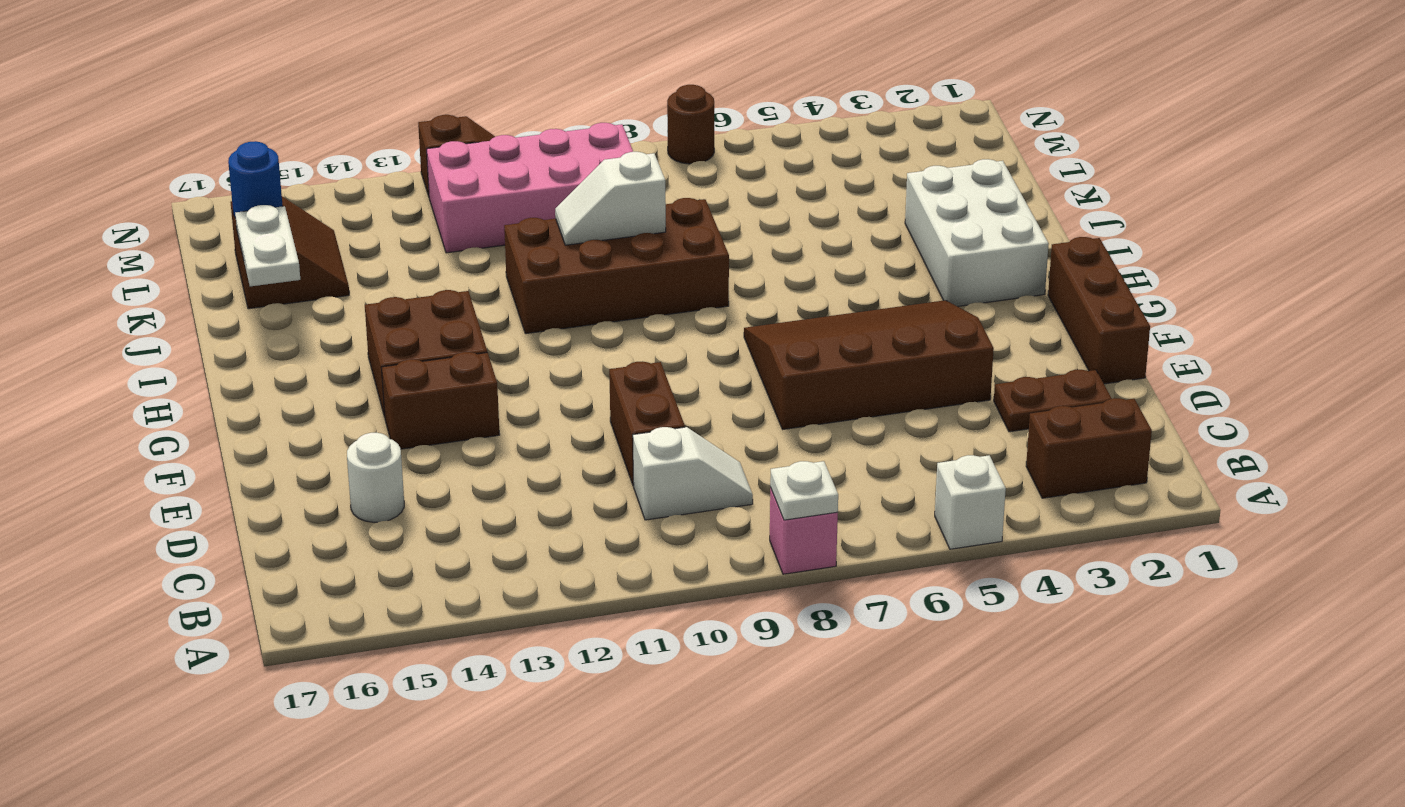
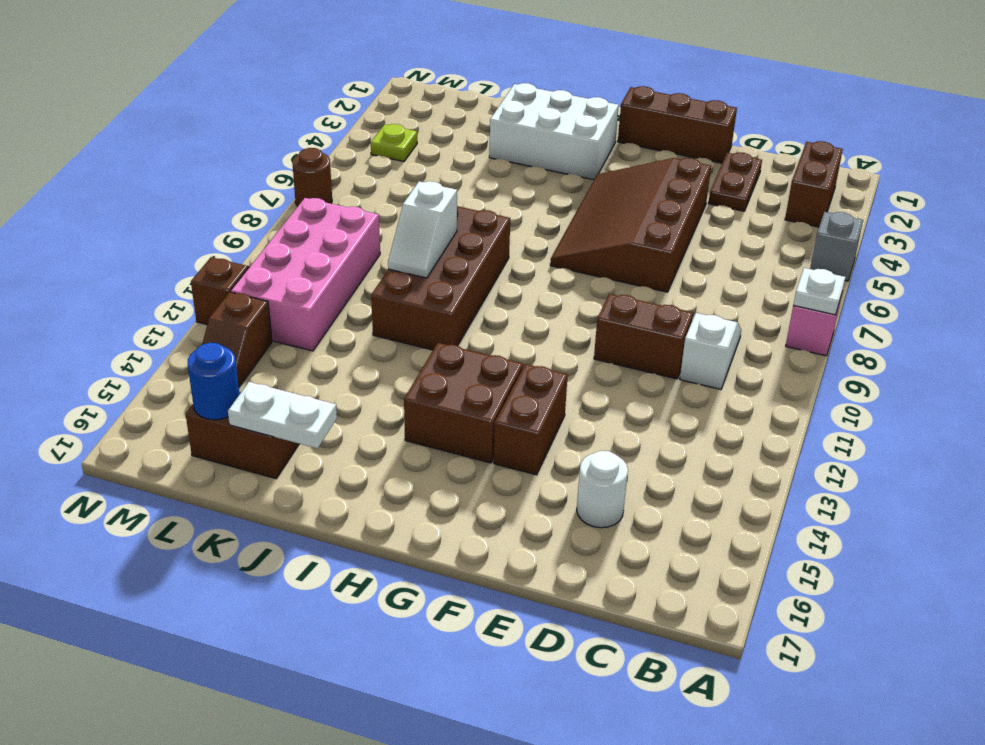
white 1x1 brick [935,455,1006,549] -> grey 1x1 brick [810,212,863,281]
none -> lime 1x1 plate [371,124,417,162]
none -> brown 1x2 slope [202,292,272,387]

